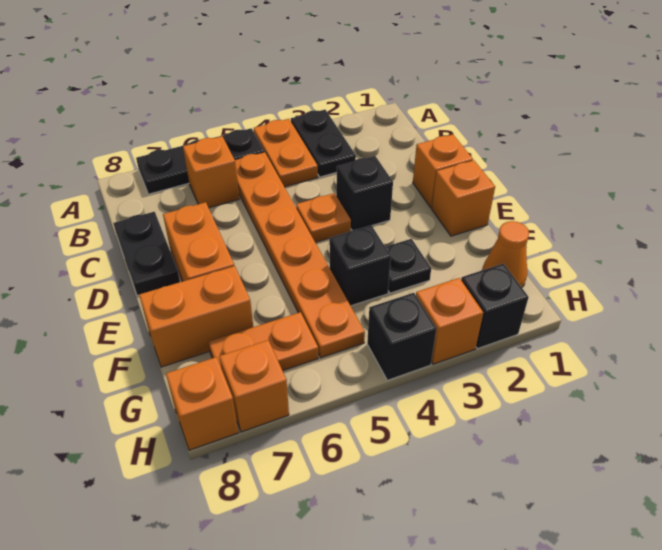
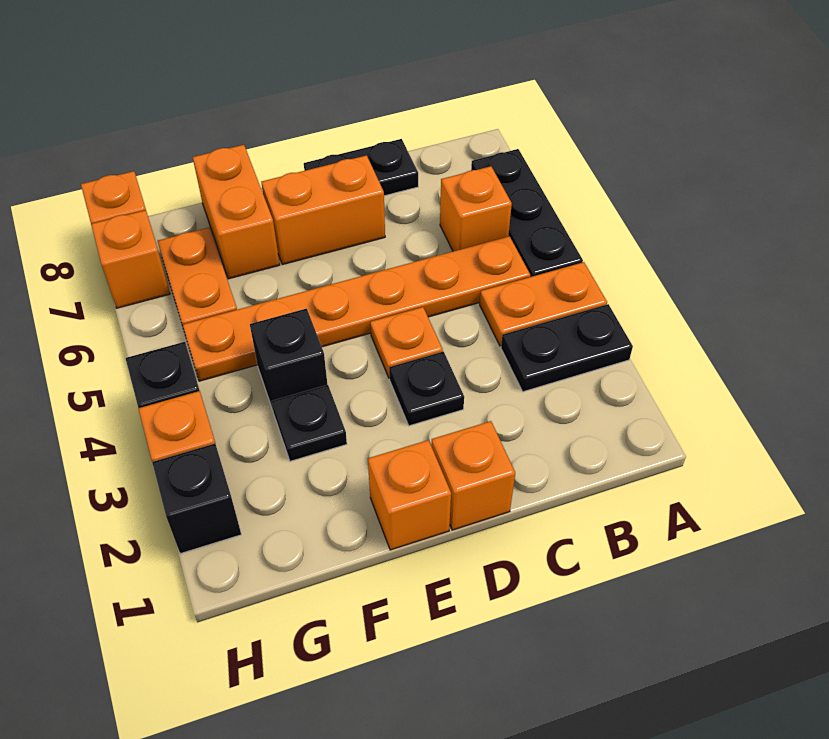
black 1x1 brick [336,156,393,231] -> black 1x1 plate [389,352,464,426]
orange 1x1 cone [482,221,529,287] -> none

